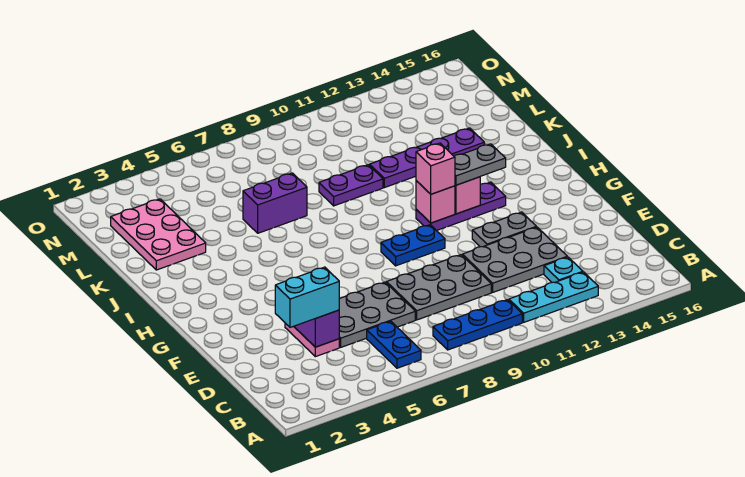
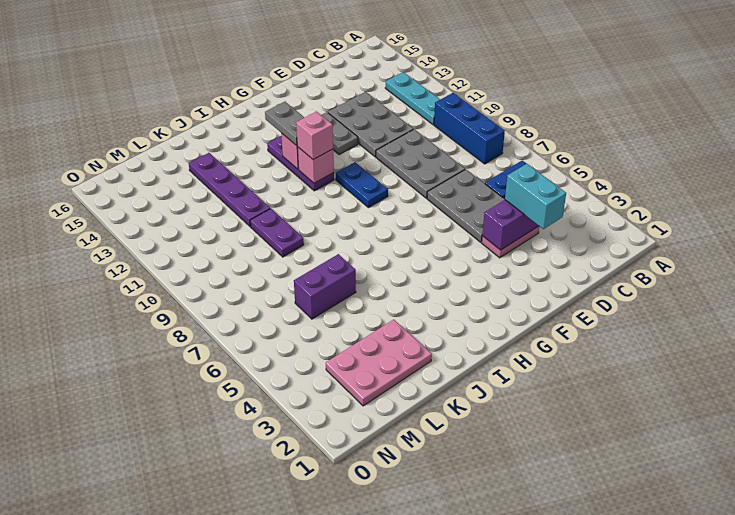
blue 1x3 plate [433,300,522,350] -> blue 1x3 brick [434,93,505,164]
cyan 1x1 plate [544,257,583,282] -> none
purple 1x2 brick [243,173,307,233] -> purple 1x2 brick turned to [294,254,356,319]

